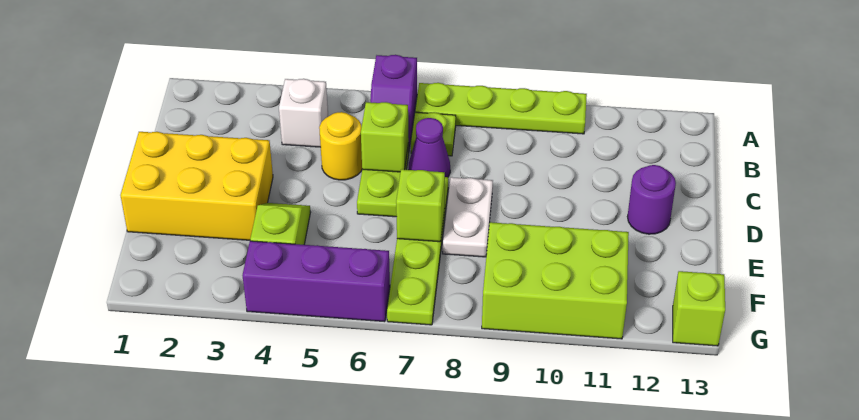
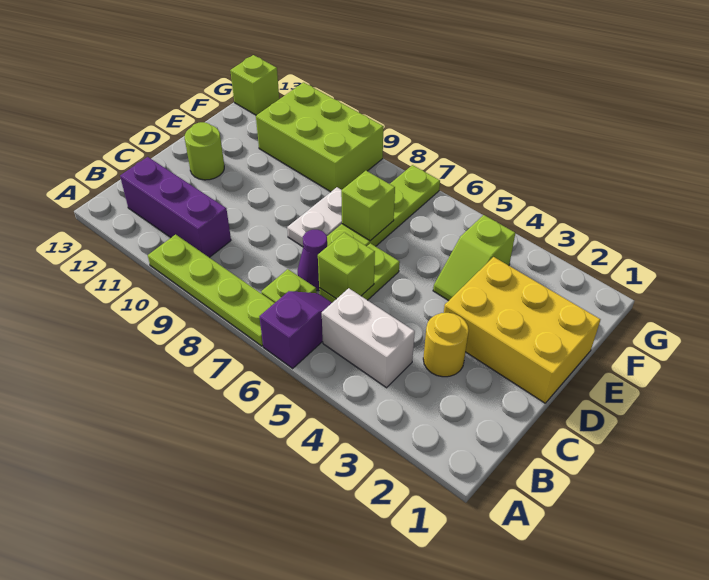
white 1x1 brick [279,79,328,147] -> white 1x2 brick [322,288,415,388]
yellow 1x1 round brick [319,112,362,180] -> yellow 1x1 round brick moved to [423,313,469,377]
purple 1x1 round brick [627,165,676,234] -> lime 1x1 round brick [185,122,224,180]
purple 1x3 brick [243,241,390,322] -> purple 1x3 brick moved to [120,157,231,257]

